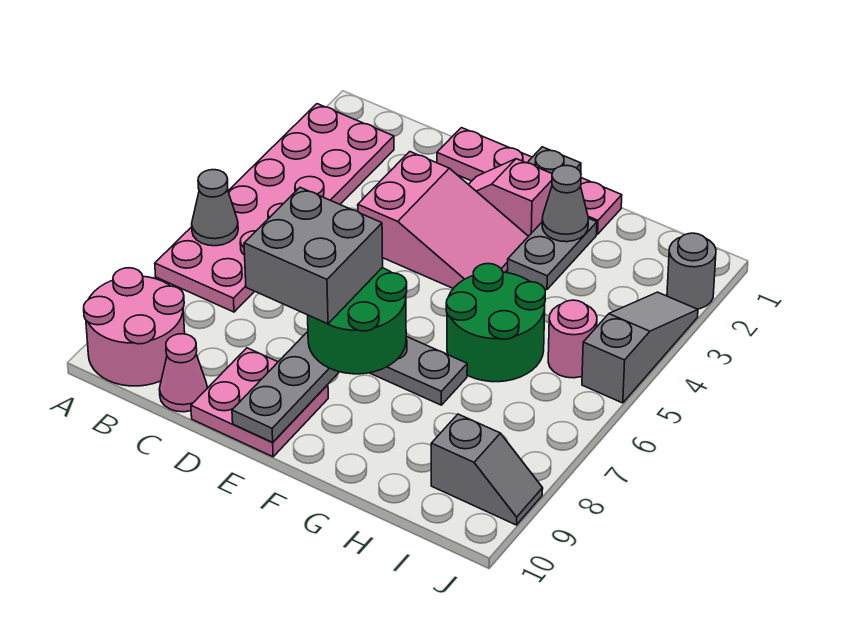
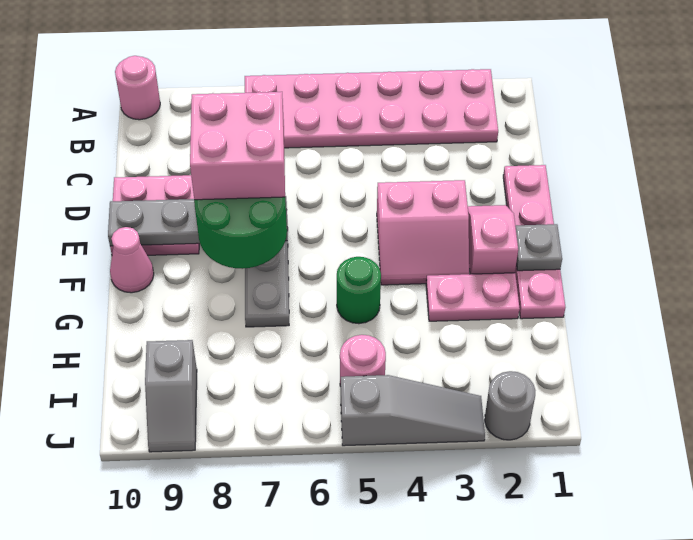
grey 1x1 cone [192,170,238,246] -> none
pink 2x2 round brick [84,268,185,386] -> pink 1x1 round brick [115,56,160,120]
pink 1x1 cone [159,334,207,412] -> pink 1x1 cone moved to [110,227,154,293]
pink 2x3 slope [358,152,528,288] -> pink 2x2 slope [377,180,469,285]
grey 2x2 brick [244,187,383,324] -> pink 2x2 brick [190,92,285,200]
grey 1x2 plate [507,218,597,290] -> pink 1x2 plate [426,273,520,321]
grey 1x1 cone [542,165,588,242] -> none
green 2x2 round brick [446,264,545,382] -> green 1x1 round brick [337,257,381,324]

